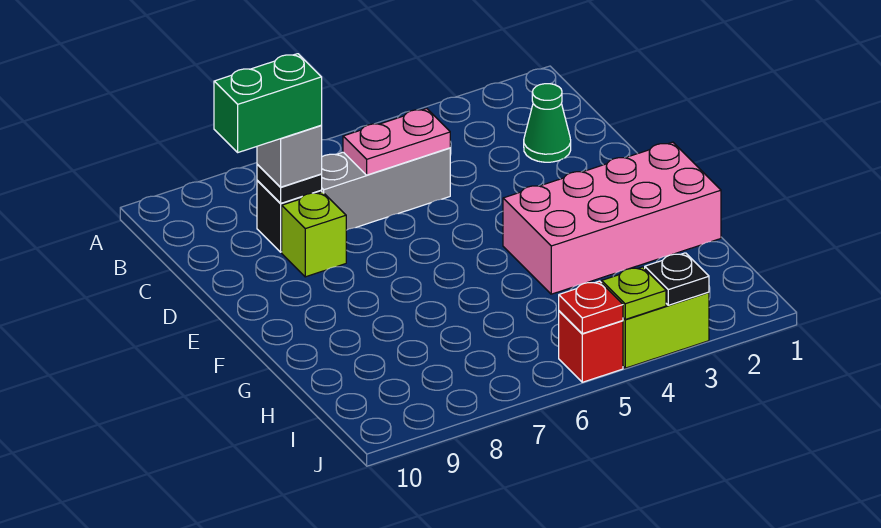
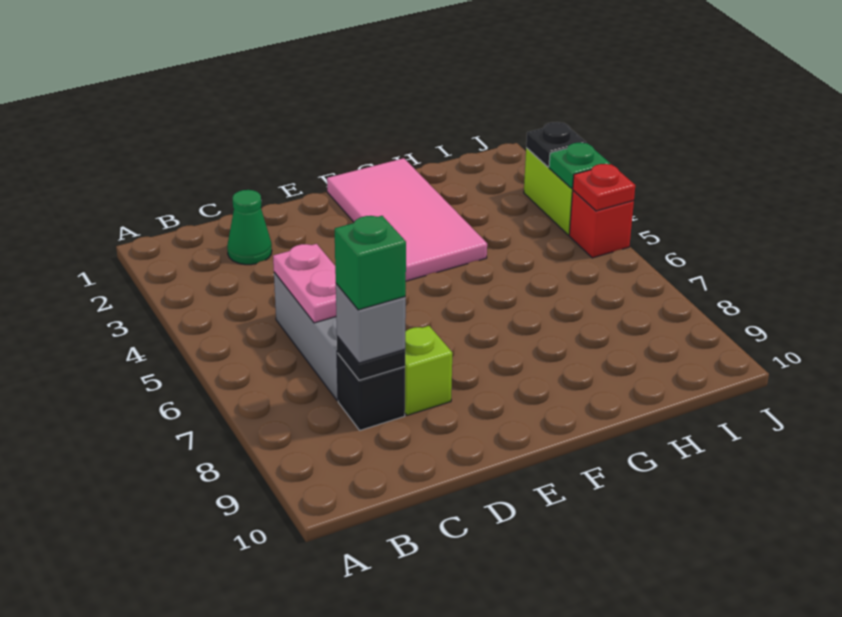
green 1x2 brick [214,54,322,152] -> green 1x1 brick [335,216,406,310]
pink 2x4 brick [503,142,721,294] -> pink 2x4 tile [327,158,487,281]
lime 1x1 plate [602,267,666,319] -> green 1x1 plate [549,143,610,188]

